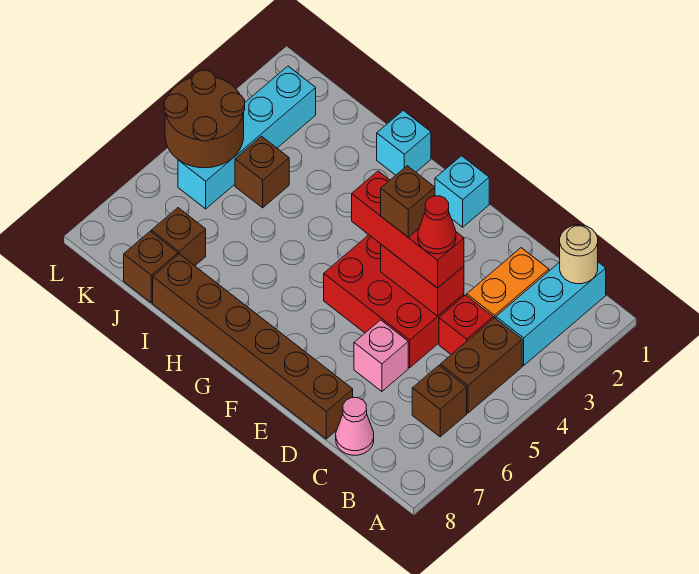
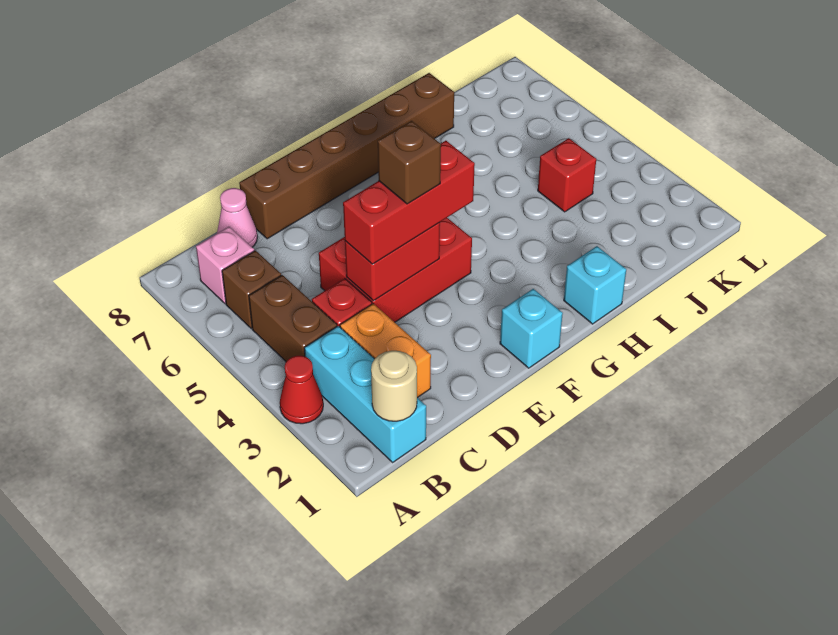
red 1x1 cone [418,196,456,254] -> red 1x1 cone moved to [280,356,323,424]
pink 1x1 brick [354,320,408,391] -> pink 1x1 brick moved to [196,227,254,304]
brown 1x1 brick [235,136,289,208] -> red 1x1 brick [538,138,596,212]
brown 1x1 brick [151,208,206,266] -> none
brown 1x1 brick [124,231,178,303] -> none
cyan 1x4 brick [178,66,316,209] -> none
brown 2x2 round brick [164,70,245,168] -> none

